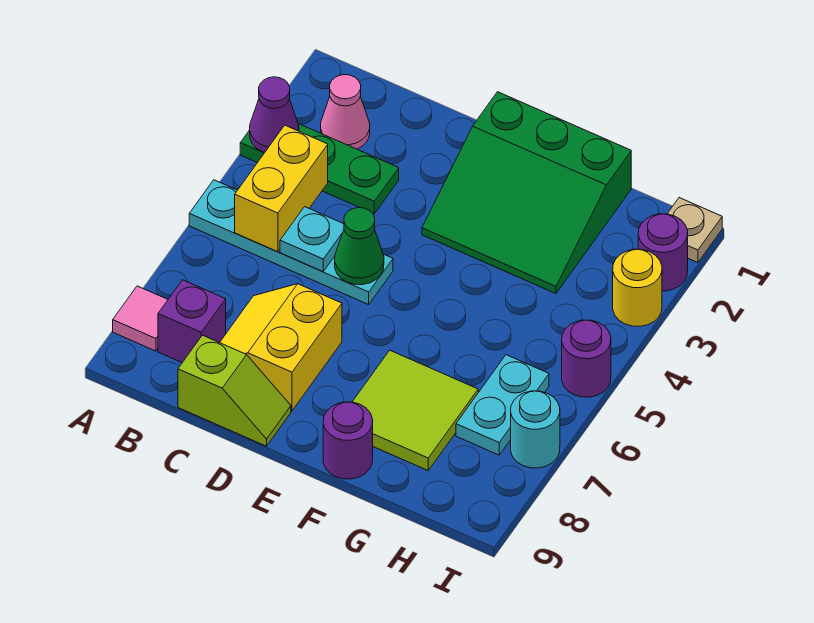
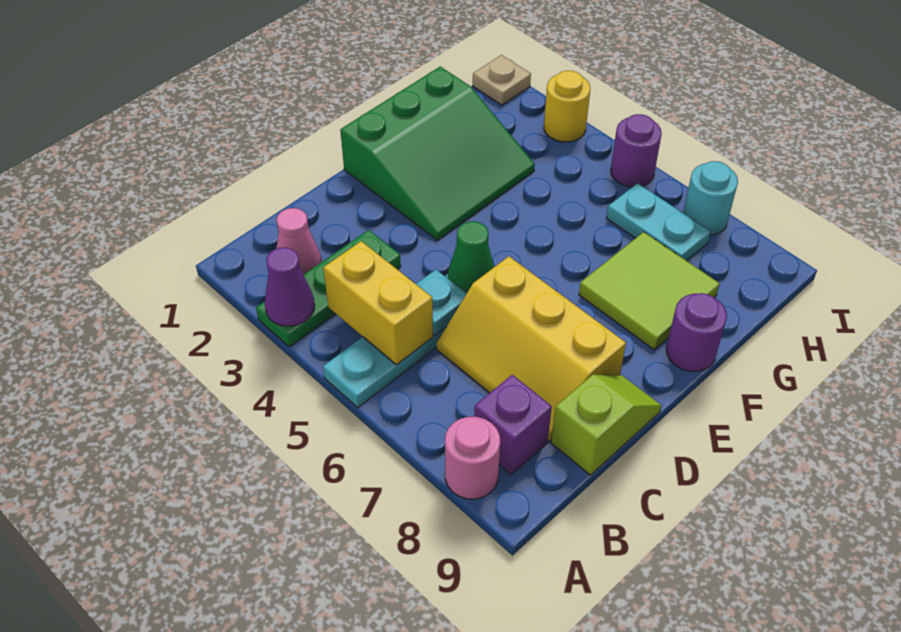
pink 1x1 tile [113,286,168,351] -> pink 1x1 round brick [445,417,500,499]
yellow 2x2 slope [220,284,342,411] -> yellow 2x3 slope [437,256,626,441]
purple 1x1 round brick [638,214,688,291] -> none

